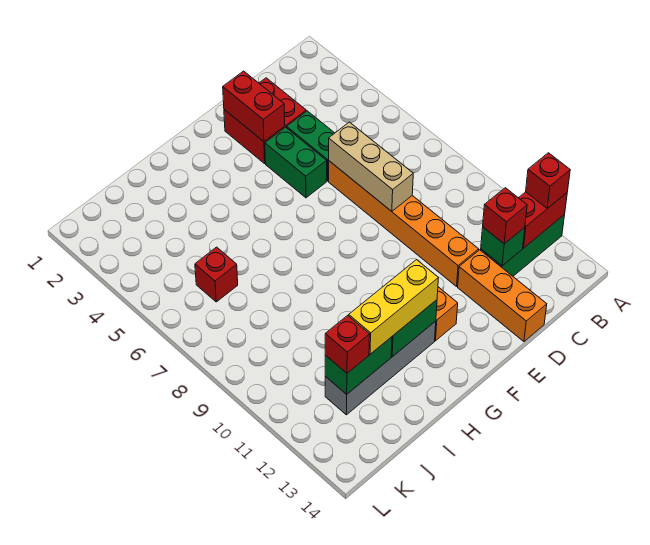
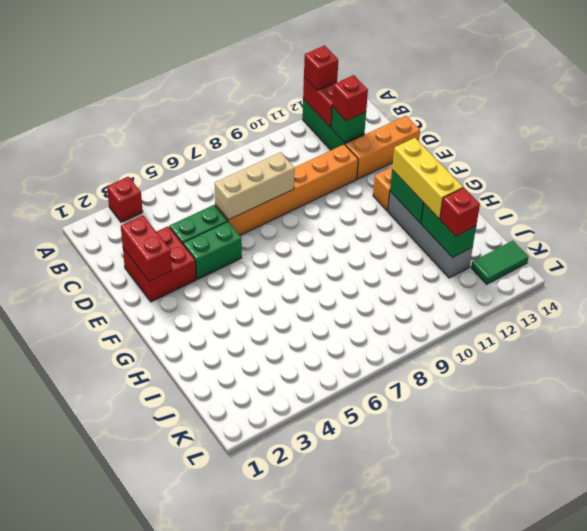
red 1x2 brick [223,71,285,142] -> red 1x2 brick turned to [121,216,172,282]
red 1x1 brick [195,247,238,302] -> red 1x1 brick moved to [107,177,143,222]
none -> green 1x2 tile [471,241,529,284]

